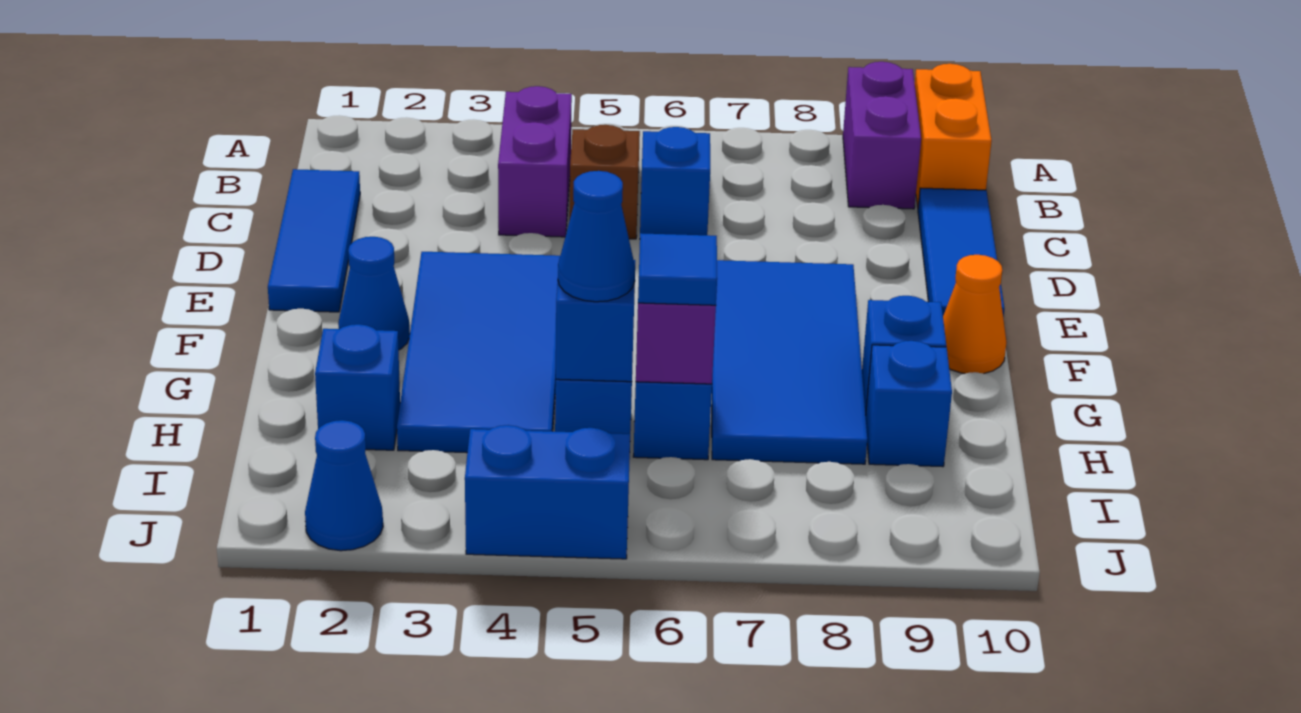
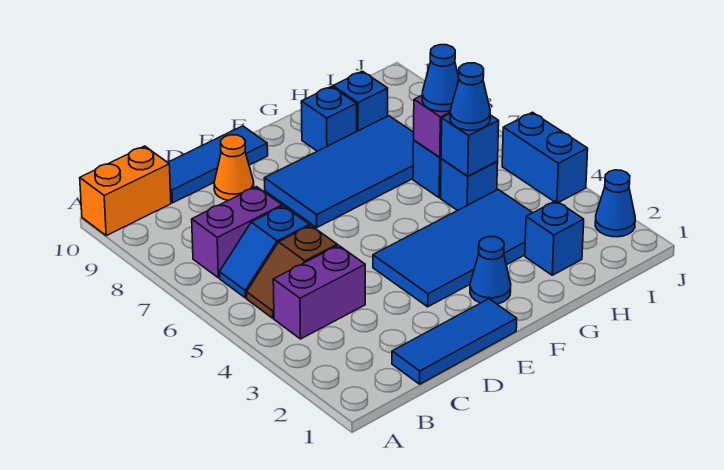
purple 1x2 brick [843,62,921,209] -> purple 1x2 brick moved to [192,187,282,278]
orange 1x1 cone [943,255,1007,374] -> orange 1x1 cone moved to [214,135,254,200]
blue 1x1 tile [638,233,717,305] -> blue 1x1 cone [422,45,459,112]

